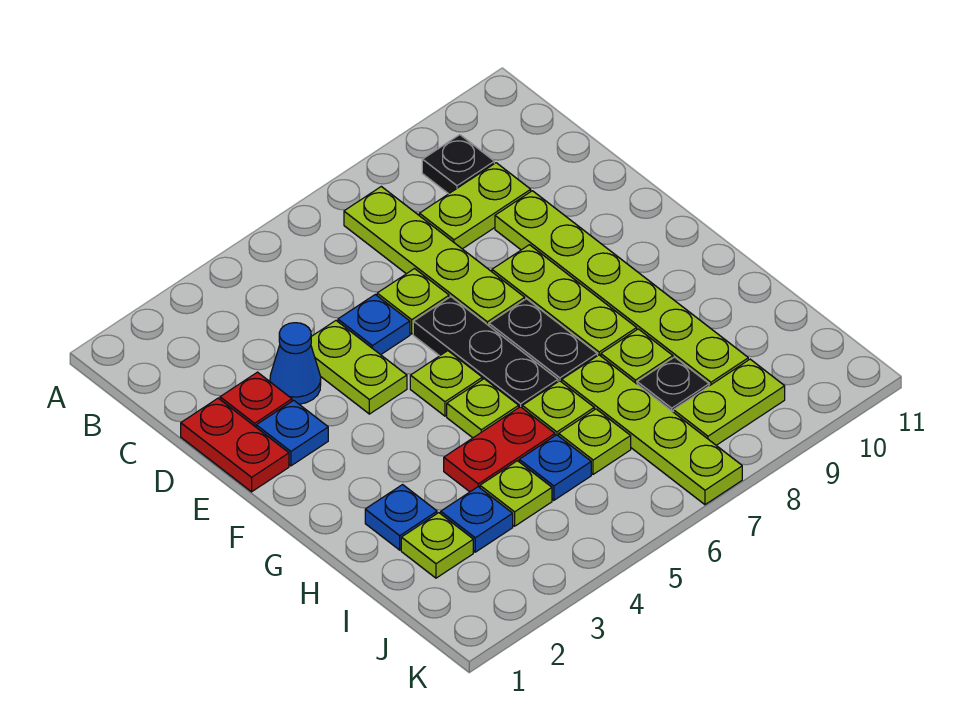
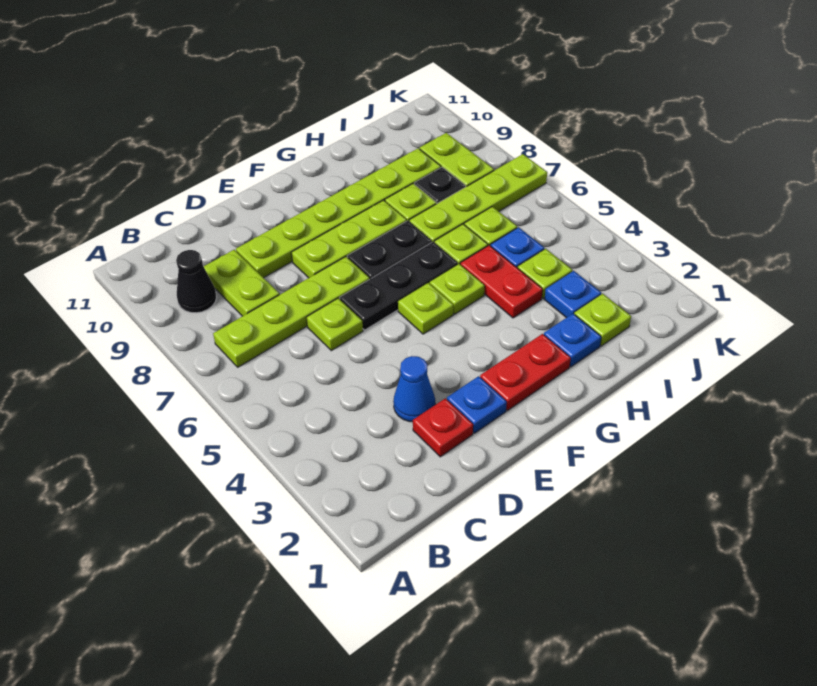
black 1x1 plate [422,135,494,194] -> black 1x1 cone [176,250,216,313]
red 1x2 plate [181,398,289,492] -> red 1x2 plate moved to [480,334,571,411]
lime 1x2 plate [311,321,407,414] -> none
blue 1x1 plate [338,294,410,355] -> none

